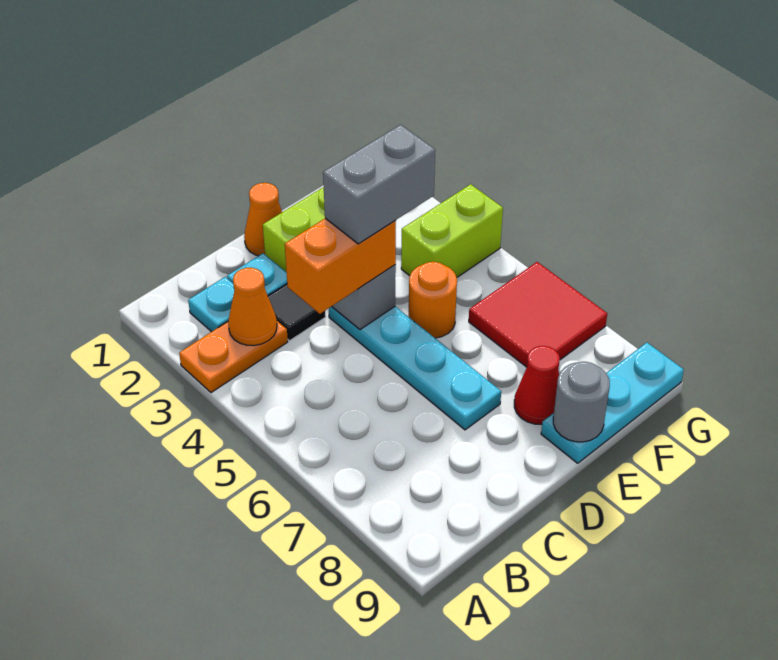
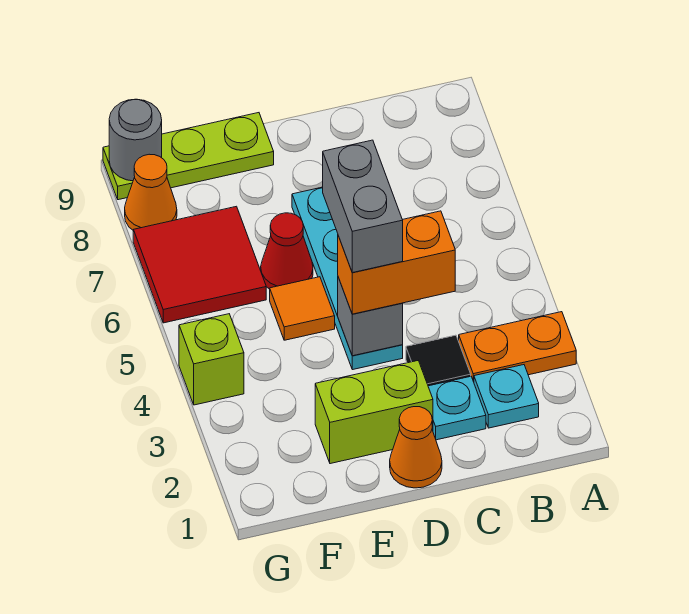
orange 1x1 cone [228,268,277,346] -> orange 1x1 cone moved to [125,154,177,230]
grey 1x2 brick [323,125,435,244] -> grey 1x2 brick turned to [323,140,403,273]
orange 1x1 round brick [409,262,457,338] -> orange 1x1 tile [270,277,335,340]
red 1x1 cone [514,346,560,424] -> red 1x1 cone moved to [261,213,313,289]
cyan 1x3 plate [541,343,684,463] -> lime 1x3 plate [103,113,274,200]
grey 1x1 round brick [553,362,610,442] -> grey 1x1 round brick moved to [109,99,162,181]
lime 1x2 brick [401,184,503,277] -> lime 1x1 brick [179,314,244,405]

